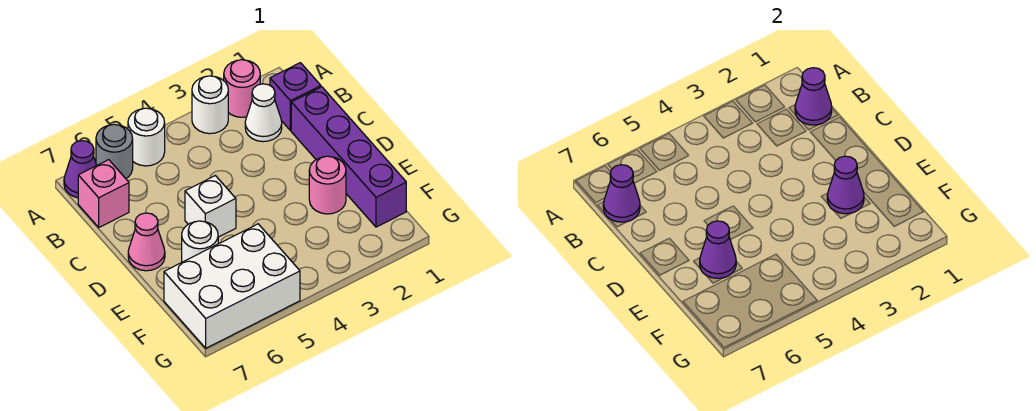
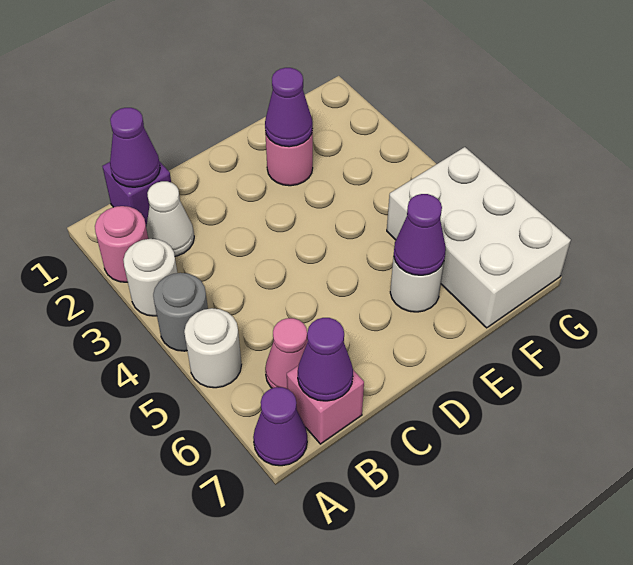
grey 1x1 round brick [96,124,133,178] -> grey 1x1 round brick moved to [153,273,208,351]
purple 1x4 brick [291,87,406,227] -> none
white 1x1 brick [185,176,236,237] -> none
pink 1x1 cone [128,213,165,271] -> pink 1x1 cone moved to [265,318,308,389]

